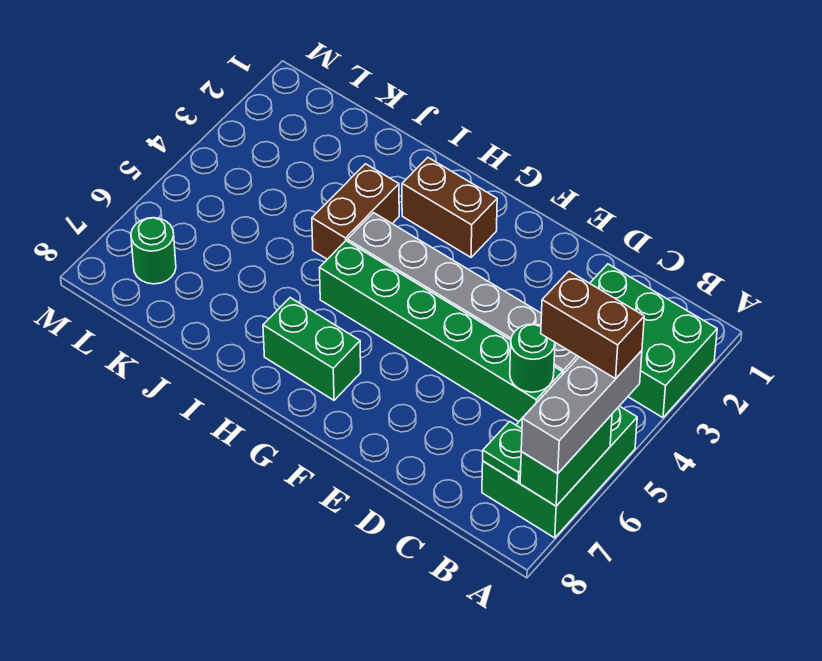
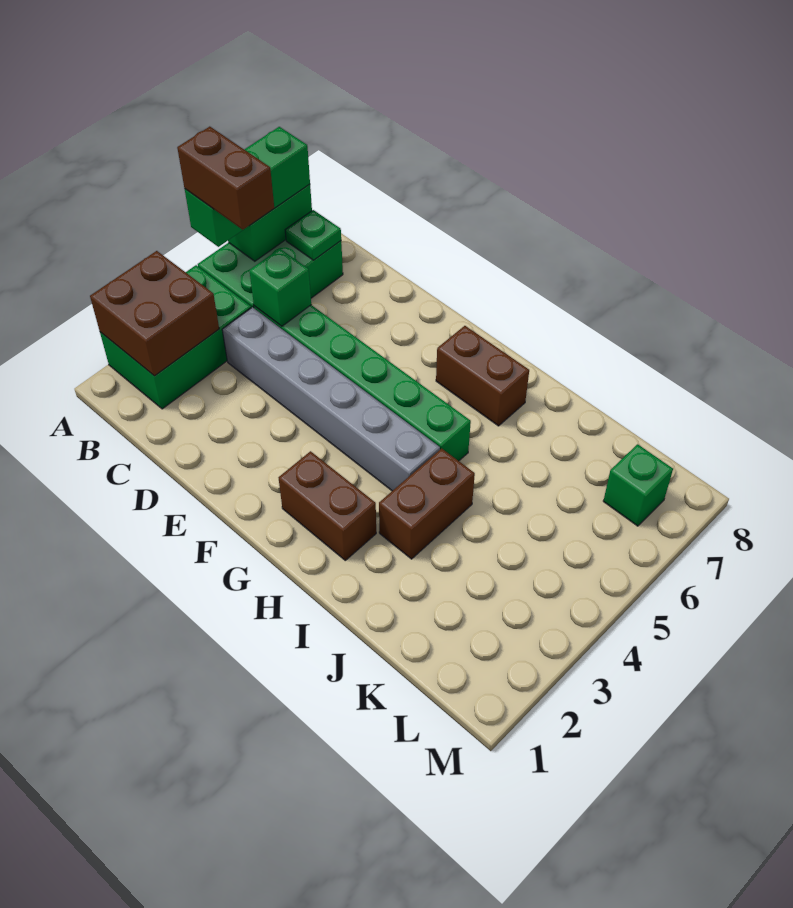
green 2x3 brick [590,264,717,418] -> green 2x3 brick turned to [100,265,251,409]
none -> brown 2x2 brick [90,251,219,376]
grey 1x3 brick [521,351,642,474] -> green 1x3 brick [185,127,310,247]
green 1x1 round brick [510,324,555,392] -> green 1x1 brick [249,249,311,326]
green 1x2 brick [263,298,361,400] -> brown 1x2 brick [436,326,529,426]
green 1x1 round brick [131,218,176,284] -> green 1x1 brick [603,444,673,526]

